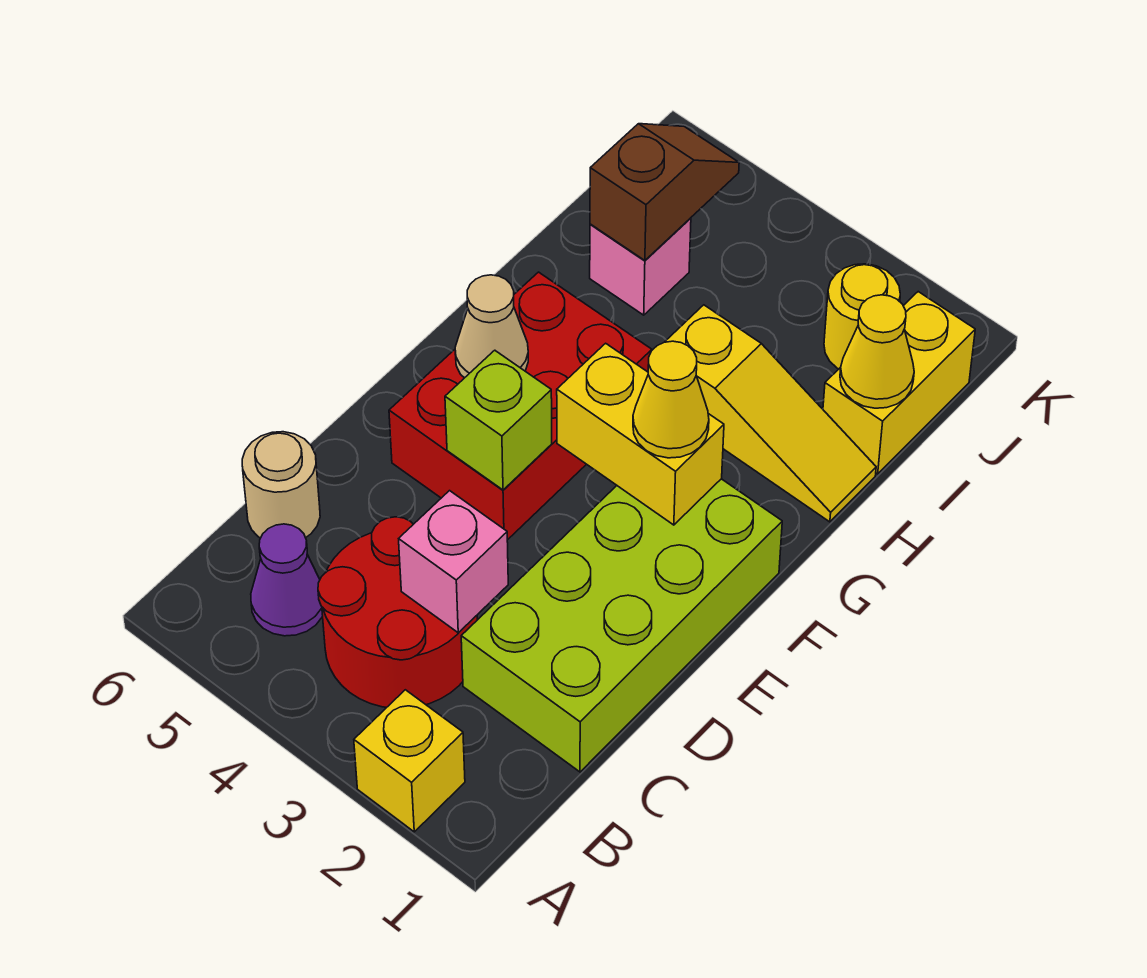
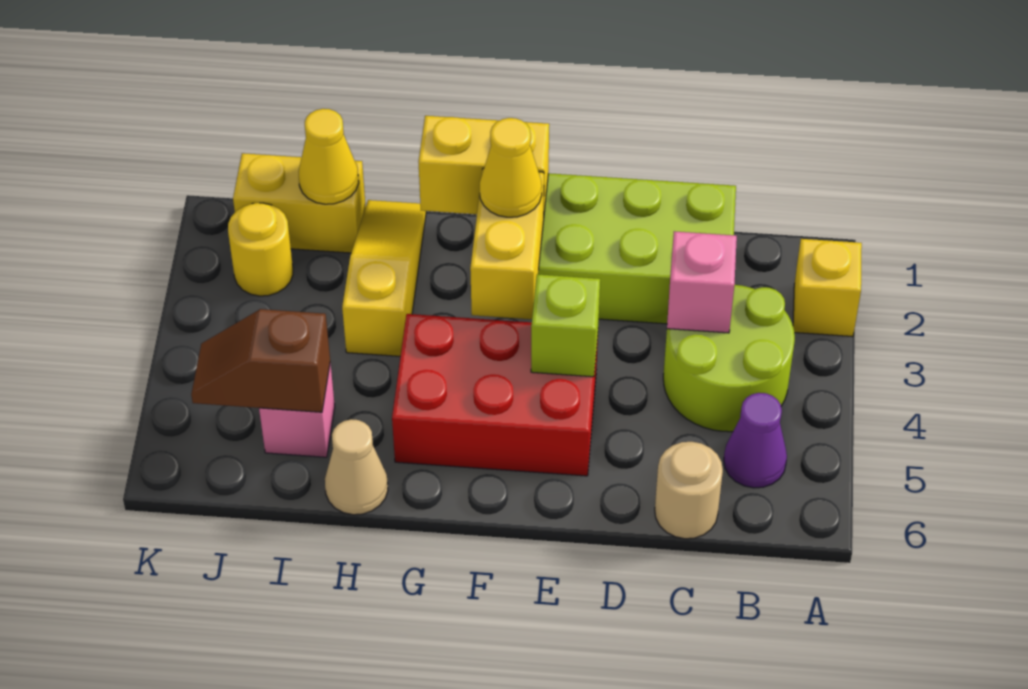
red 2x2 round brick [318,517,477,707] -> lime 2x2 round brick [663,285,795,432]
none -> yellow 1x2 brick [418,116,549,214]
tan 1x1 cone [455,275,528,378] -> tan 1x1 cone moved to [325,419,388,515]

